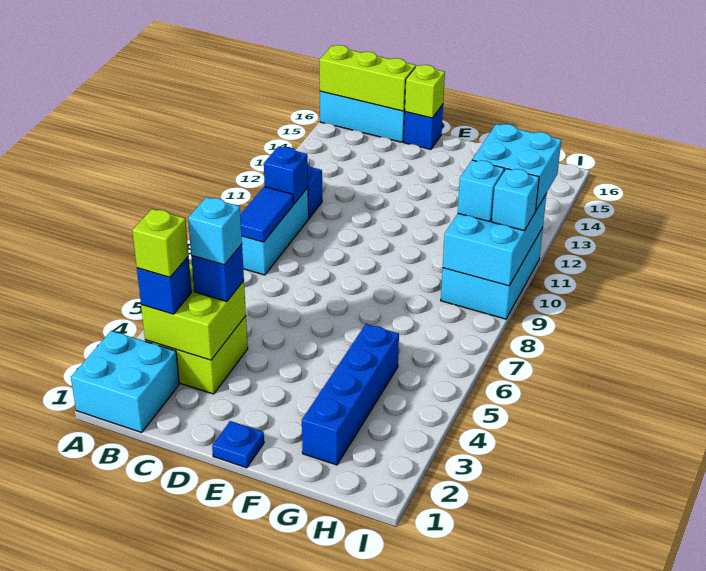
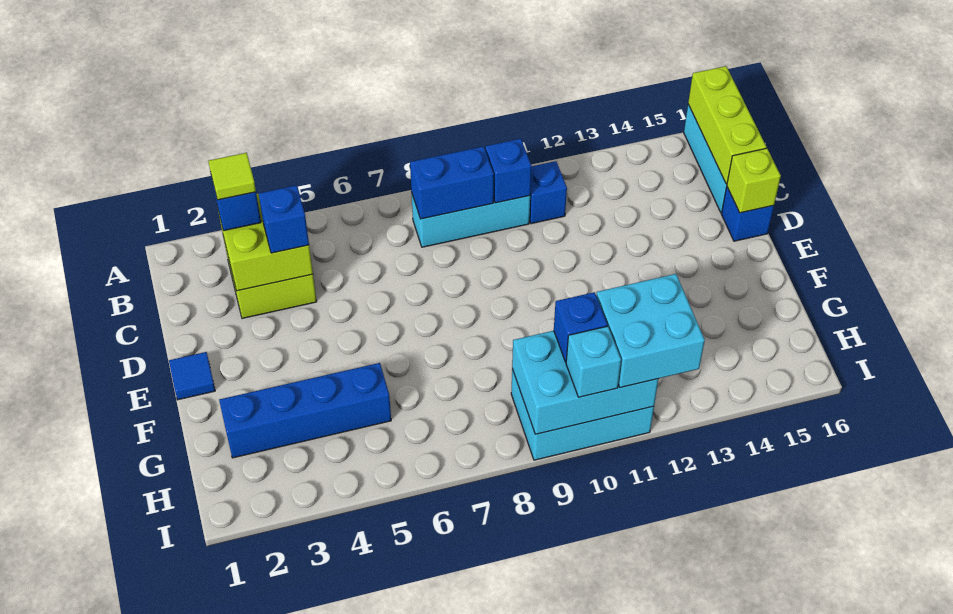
cyan 2x2 brick [71,331,179,432] -> none
lime 1x1 brick [132,209,189,277] -> lime 1x1 tile [208,153,256,200]
blue 1x2 tile [240,187,293,242] -> blue 1x2 brick [410,146,494,219]
cyan 1x1 brick [188,197,242,265] -> none
blue 1x1 plate [212,421,264,468] -> blue 1x1 tile [169,352,215,400]
cyan 1x1 brick [458,160,504,222] -> blue 1x1 brick [554,292,607,362]

